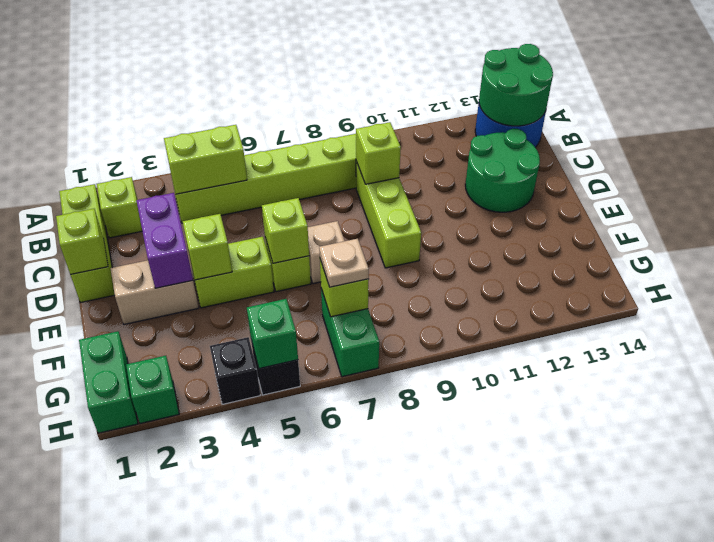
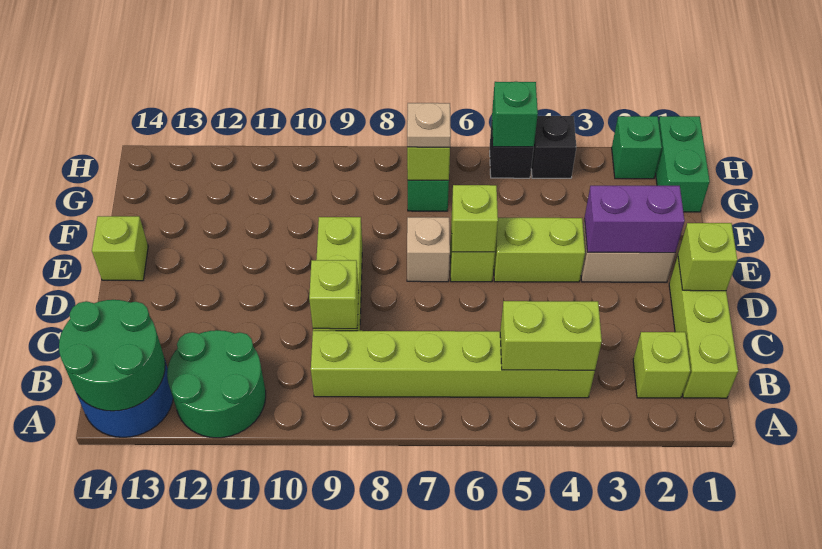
green 2x2 round brick [465,129,540,212] -> green 2x2 round brick moved to [167,330,266,438]
purple 1x2 brick [136,193,193,288] -> purple 1x2 brick turned to [584,186,685,253]
lime 1x1 brick [183,214,232,280] -> lime 1x1 brick moved to [92,216,148,281]

